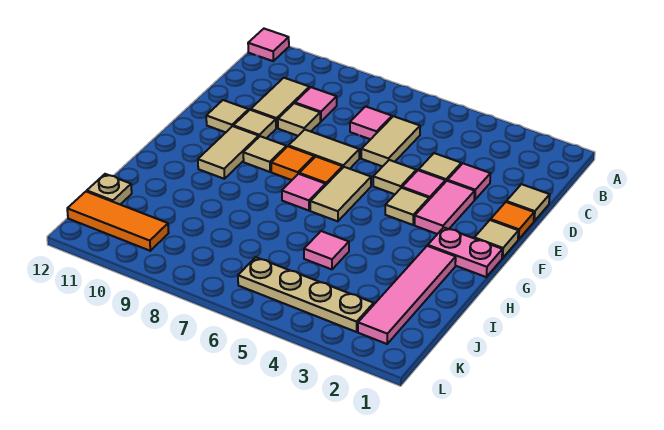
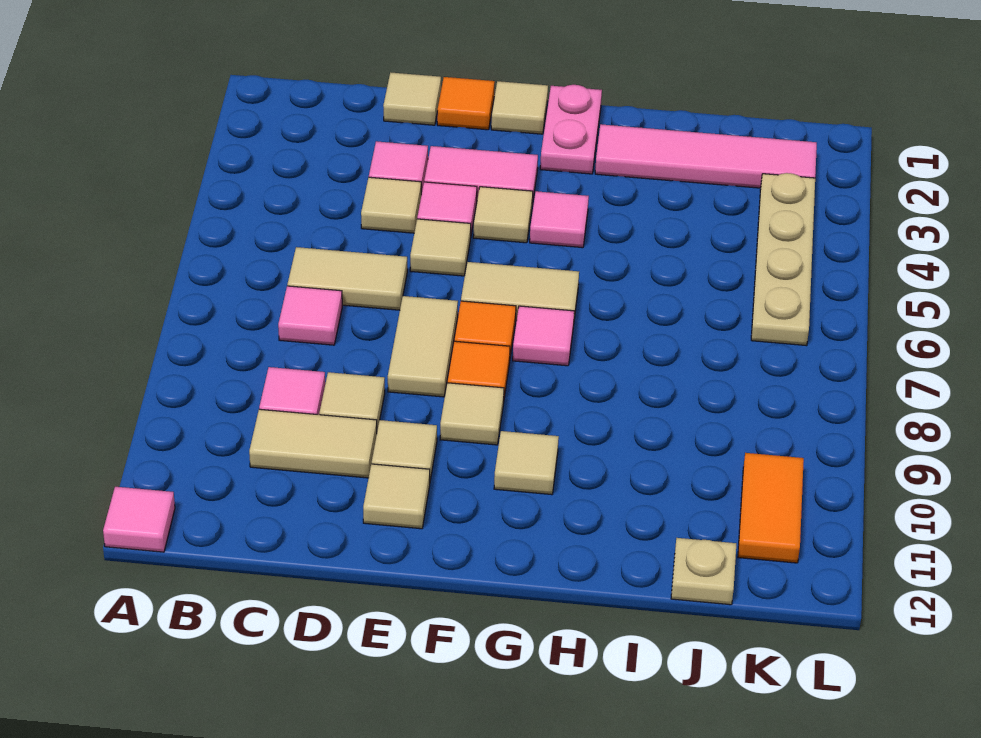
tan 1x2 tile [198,126,259,179] -> tan 1x1 tile [494,431,559,495]
pink 1x1 tile [304,231,349,269] -> pink 1x1 tile moved to [530,191,589,248]
orange 1x3 tile [67,191,169,251] -> orange 1x2 tile [738,453,804,563]

